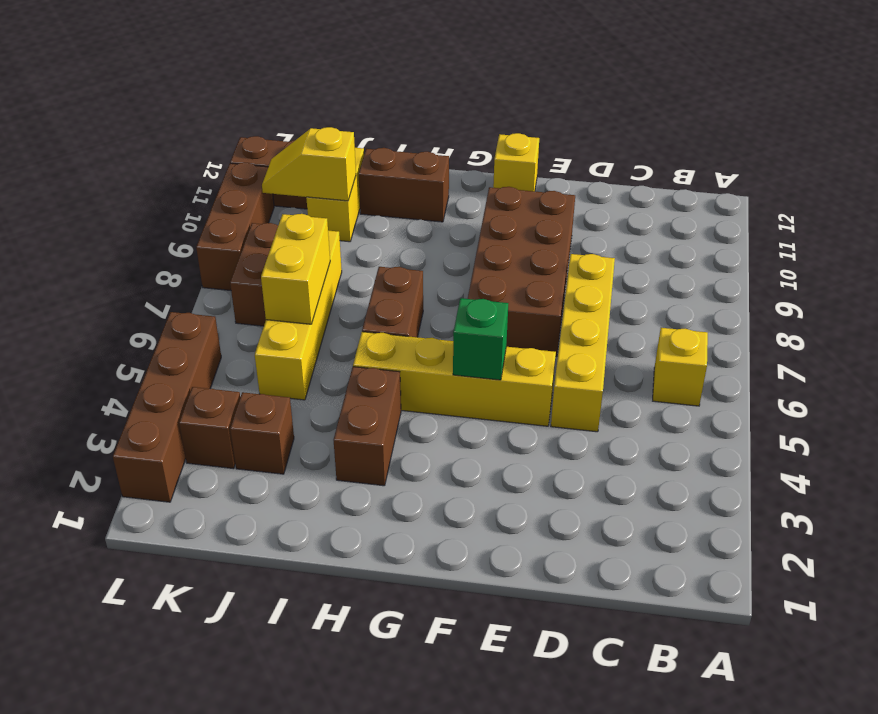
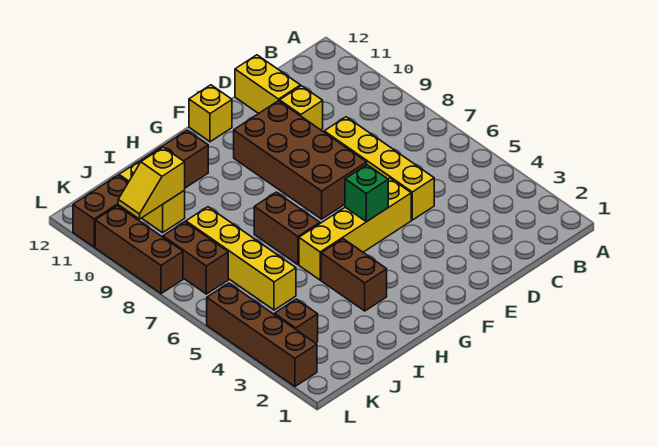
yellow 1x1 brick [653,328,708,406] -> yellow 1x1 brick moved to [280,86,323,130]
brown 1x1 brick [230,392,294,474] -> none
yellow 1x2 brick [261,214,330,324] -> yellow 1x2 brick moved to [235,55,300,113]

